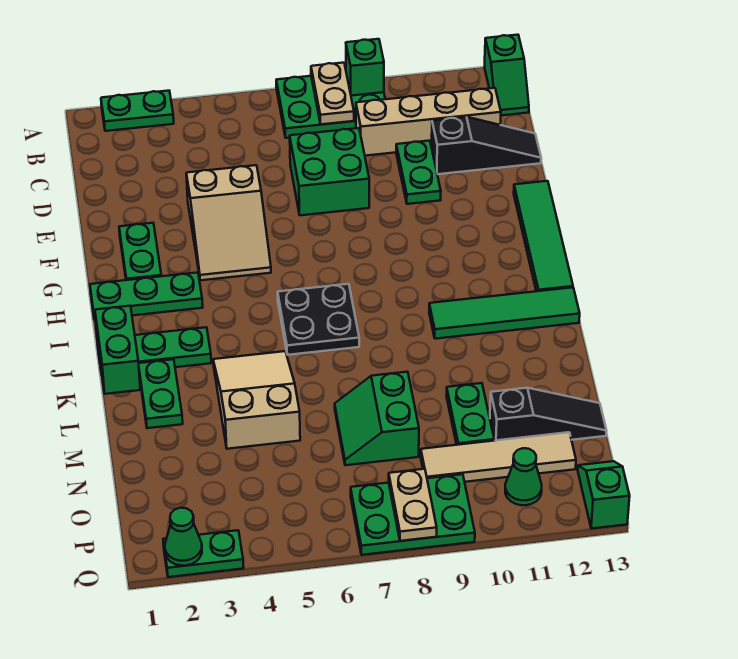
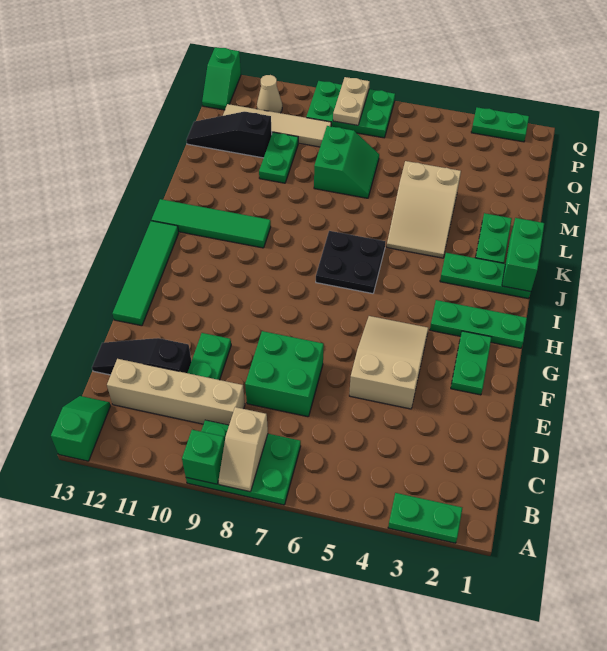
tan 1x2 plate [311,63,354,124] -> tan 1x2 slope [218,407,268,492]
green 1x1 cone [505,448,542,505] -> tan 1x1 cone [257,75,282,113]
green 1x1 cone [165,508,202,566] -> none

